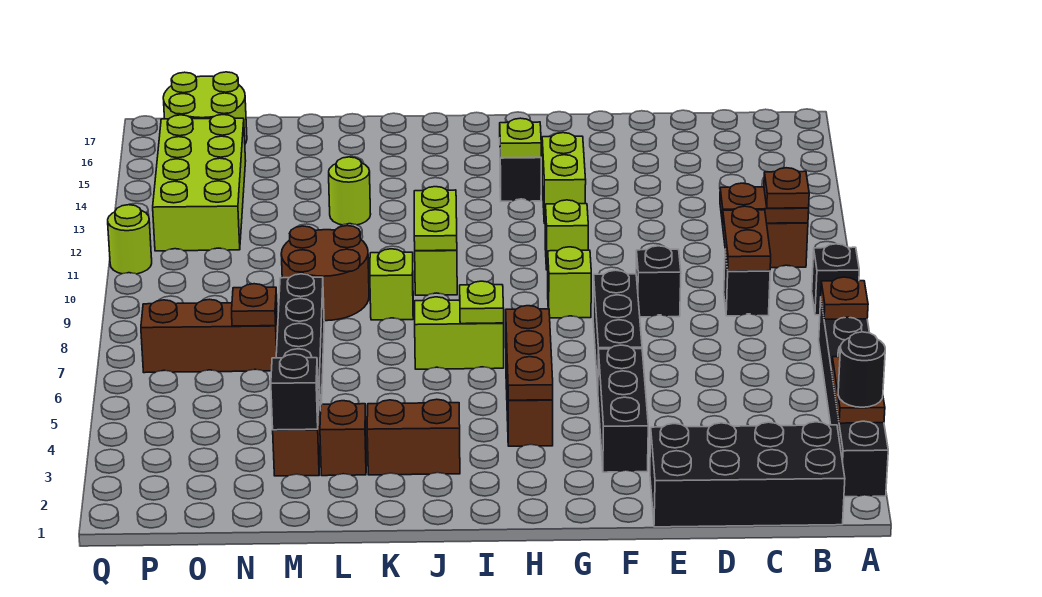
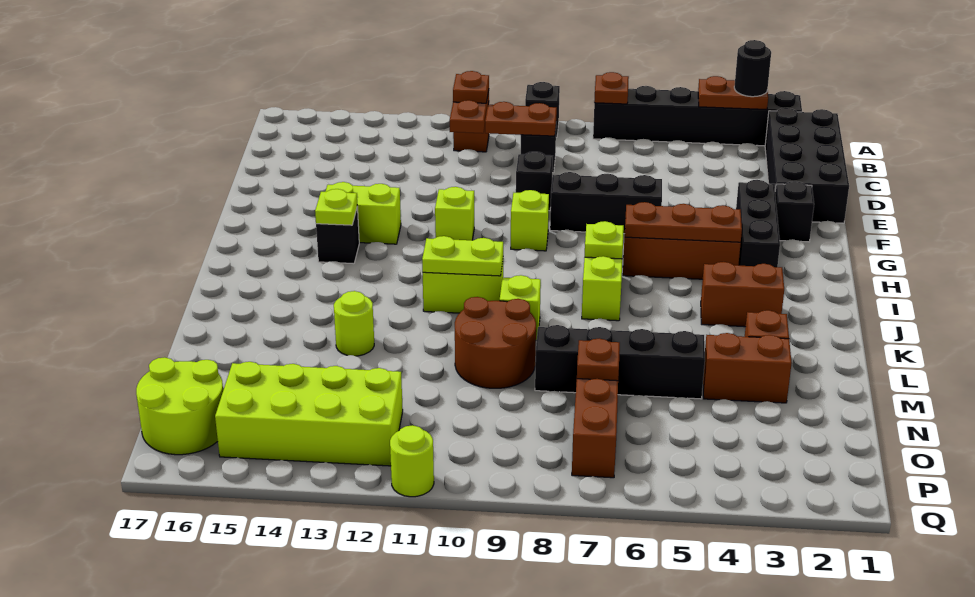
black 1x3 brick [598,345,648,472] -> black 1x3 brick turned to [736,180,780,267]
brown 1x2 brick [367,399,460,475] -> brown 1x2 brick turned to [701,262,784,327]
black 1x1 brick [271,354,319,430] -> black 1x1 brick moved to [775,181,814,242]

